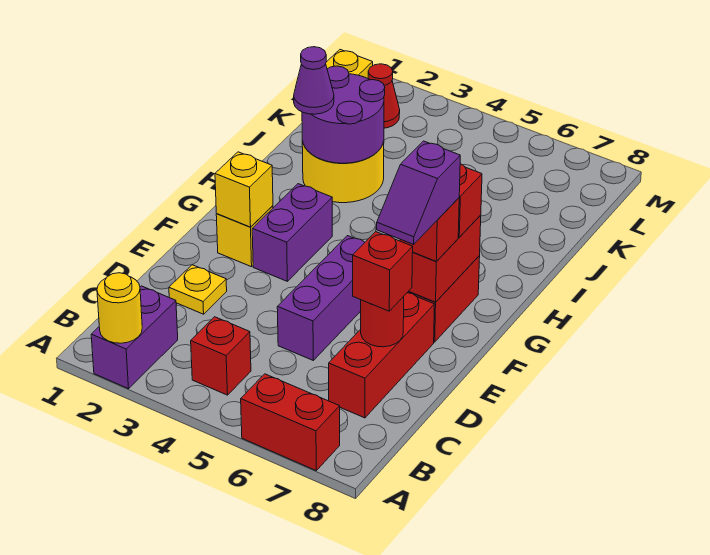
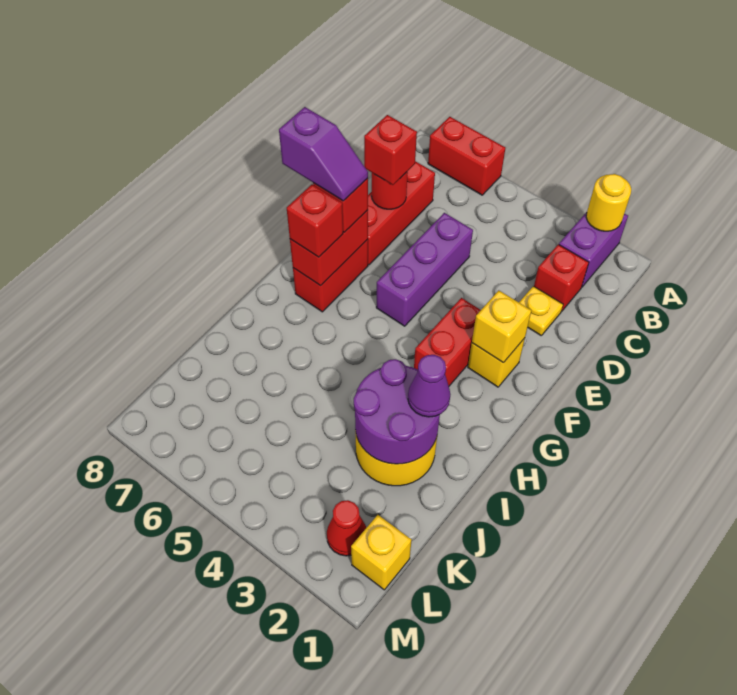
red 1x1 brick [191,317,251,395] -> red 1x1 brick moved to [534,244,589,311]
purple 1x2 slope [377,141,460,244] -> purple 1x2 slope turned to [279,107,368,201]
purple 1x2 brick [252,184,332,281] -> red 1x2 brick [414,298,481,386]

